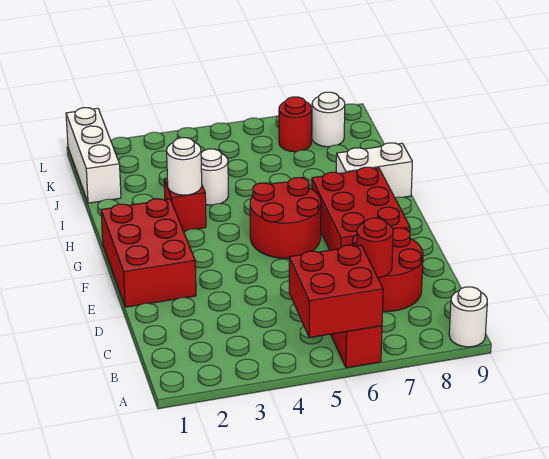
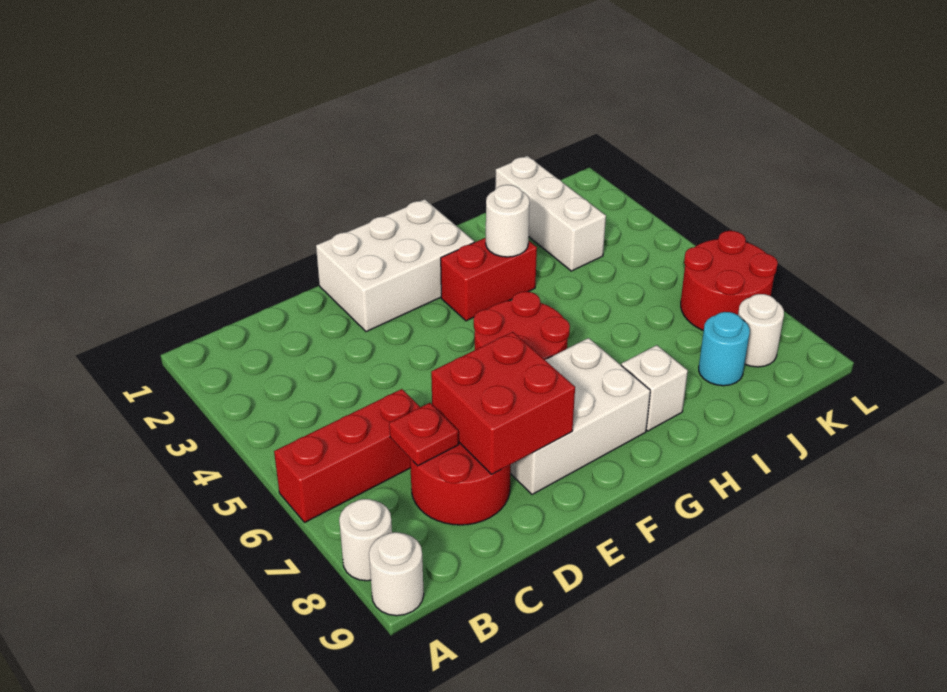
red 2x2 brick [289,245,383,338] -> red 2x2 brick moved to [431,332,575,474]
red 1x1 round brick [357,218,393,278] -> red 1x1 plate [389,403,459,466]
red 2x3 brick [101,199,196,307] -> white 2x3 brick [316,199,474,332]
red 2x3 brick [312,167,410,250] -> white 2x3 brick [510,338,650,494]
red 1x1 brick [164,179,206,231] -> red 1x2 brick [441,238,537,321]
white 1x2 brick [336,143,412,198] -> white 1x1 brick [621,345,688,431]
white 1x1 round brick [201,149,228,205] -> white 1x1 round brick moved to [339,499,392,581]
white 1x3 brick [66,108,121,203] -> white 1x3 brick turned to [495,156,606,271]
none -> cyan 1x1 round brick [699,312,750,386]
red 1x1 round brick [279,97,312,152] -> red 2x2 round brick [681,231,778,331]

